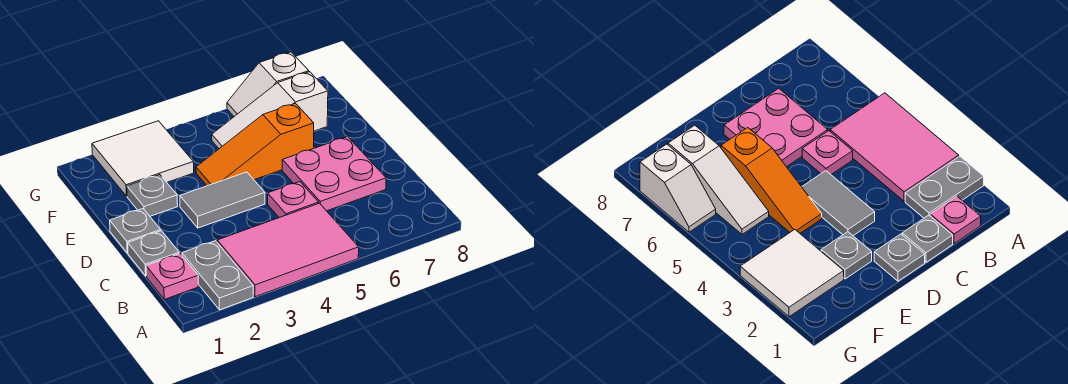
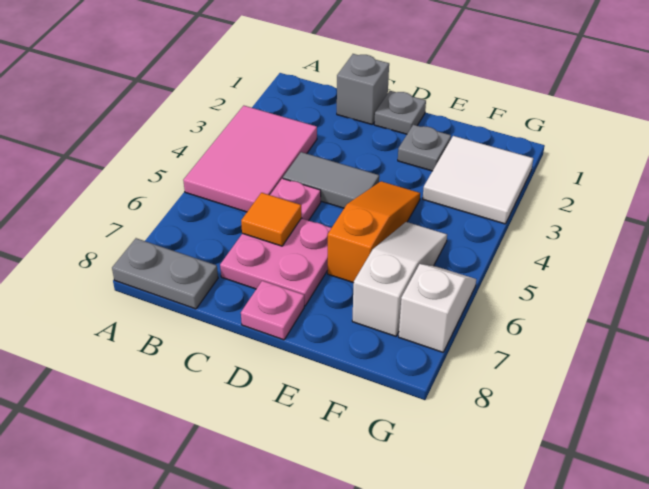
grey 1x2 plate [182,241,253,310] -> grey 1x2 plate moved to [112,238,218,309]
pink 1x1 plate [146,253,198,299] -> pink 1x1 plate moved to [241,281,304,340]
grey 1x1 plate [128,231,179,276] -> grey 1x1 brick [337,54,389,125]
none -> orange 1x1 tile [241,193,301,246]
grey 1x2 tile [180,172,265,228] -> grey 1x2 tile turned to [283,152,379,208]

